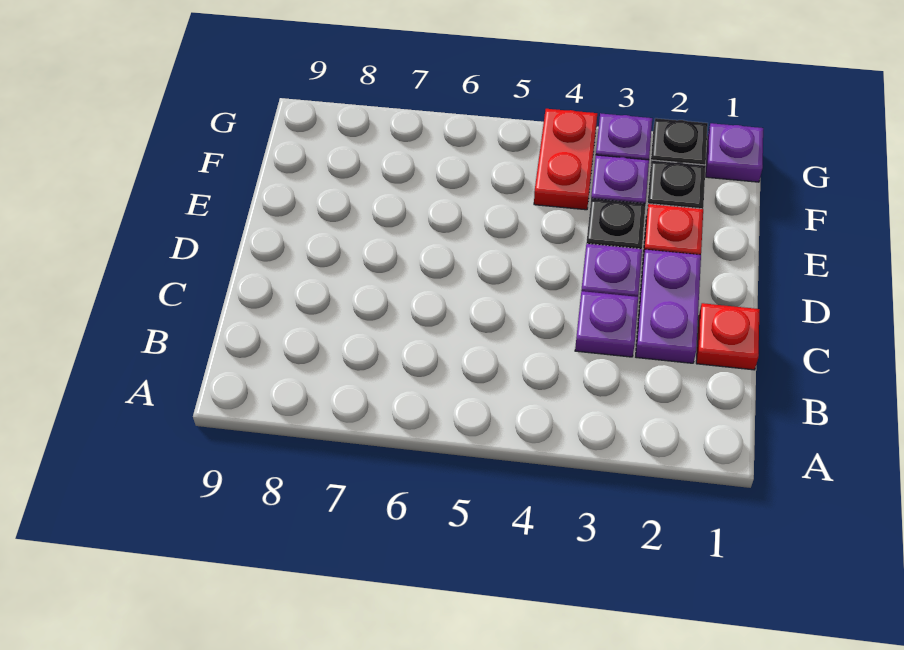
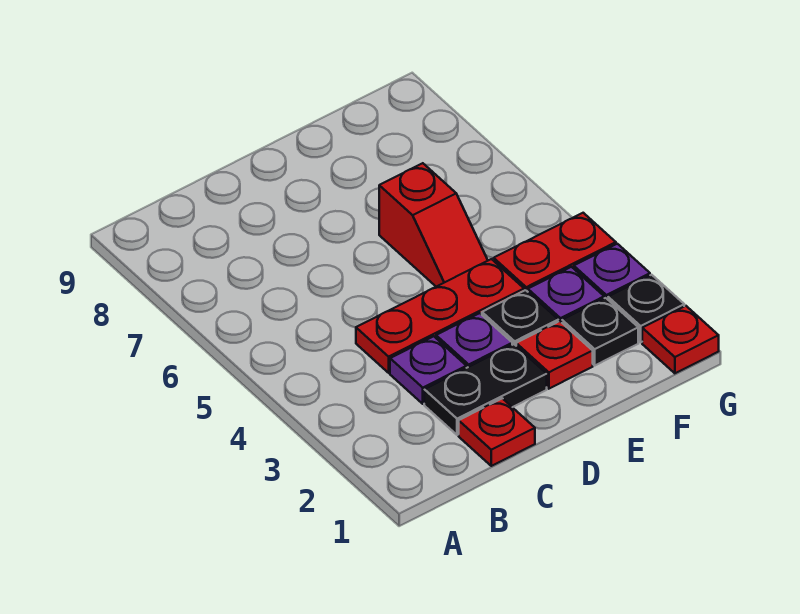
purple 1x2 plate [636,249,701,363] -> black 1x2 plate [424,344,547,435]
none -> red 1x3 plate [356,259,524,373]
none -> red 1x2 slope [379,163,488,287]
purple 1x1 plate [706,123,763,182] -> red 1x1 plate [642,306,719,373]

